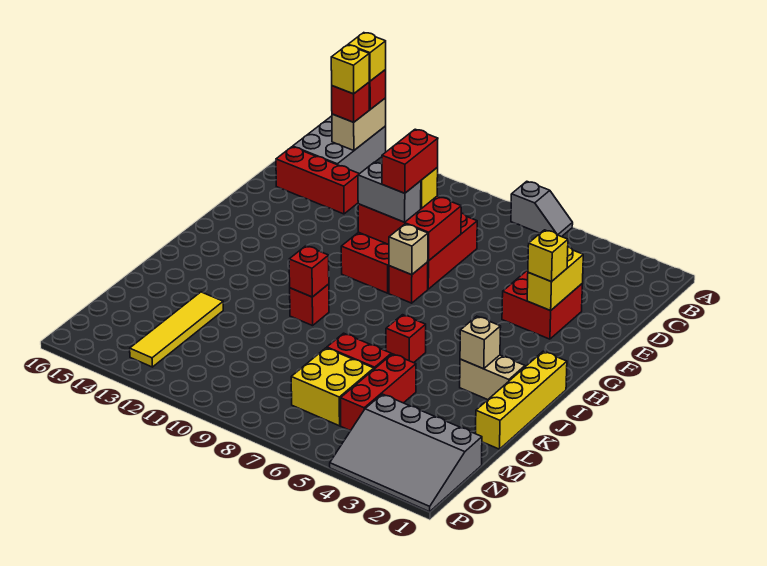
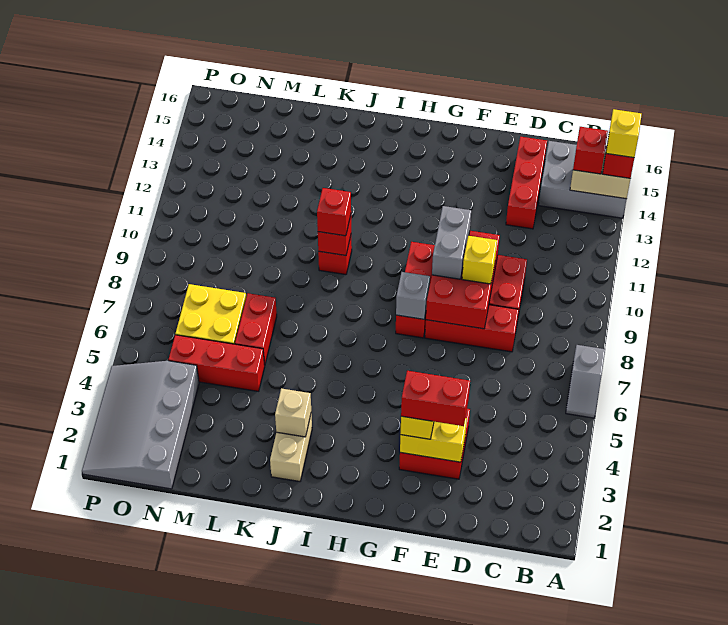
yellow 1x1 brick [331,45,369,94] -> none
red 1x2 brick [382,129,438,193] -> red 1x2 brick moved to [401,371,470,426]
tan 1x1 brick [389,224,428,275] -> grey 1x1 brick [396,272,430,319]
yellow 1x4 brick [476,351,567,449] -> none
red 1x1 brick [386,315,426,363] -> red 1x1 brick moved to [317,188,351,236]
yellow 1x4 tile [130,292,223,367] -> none

